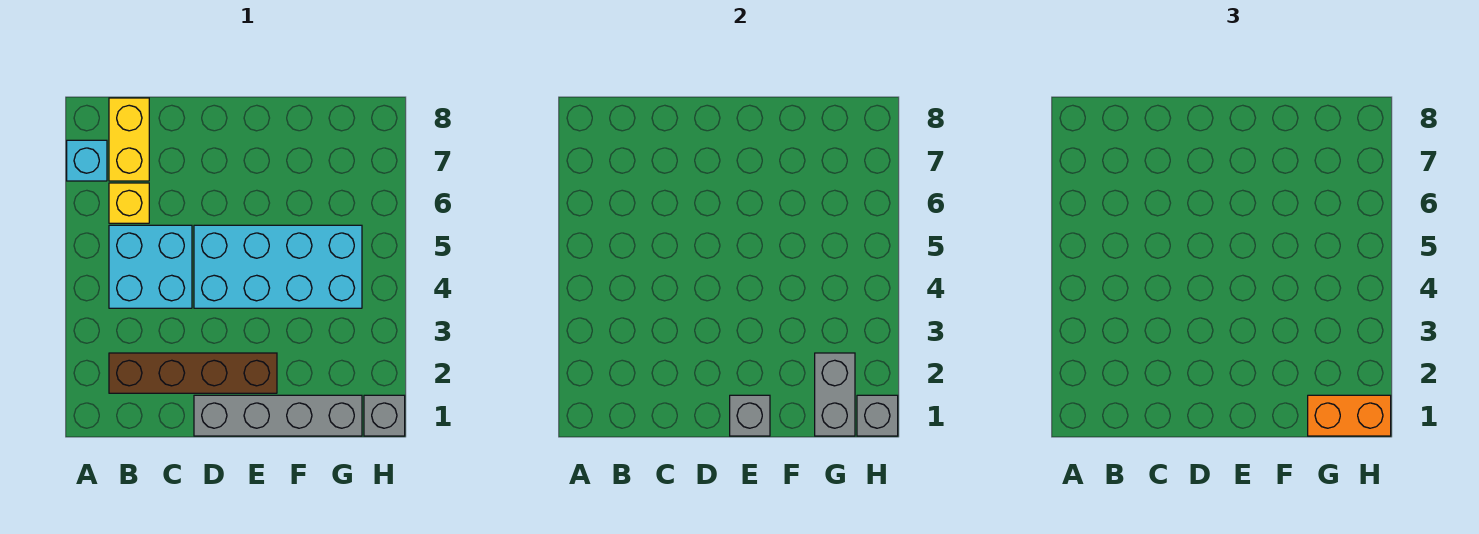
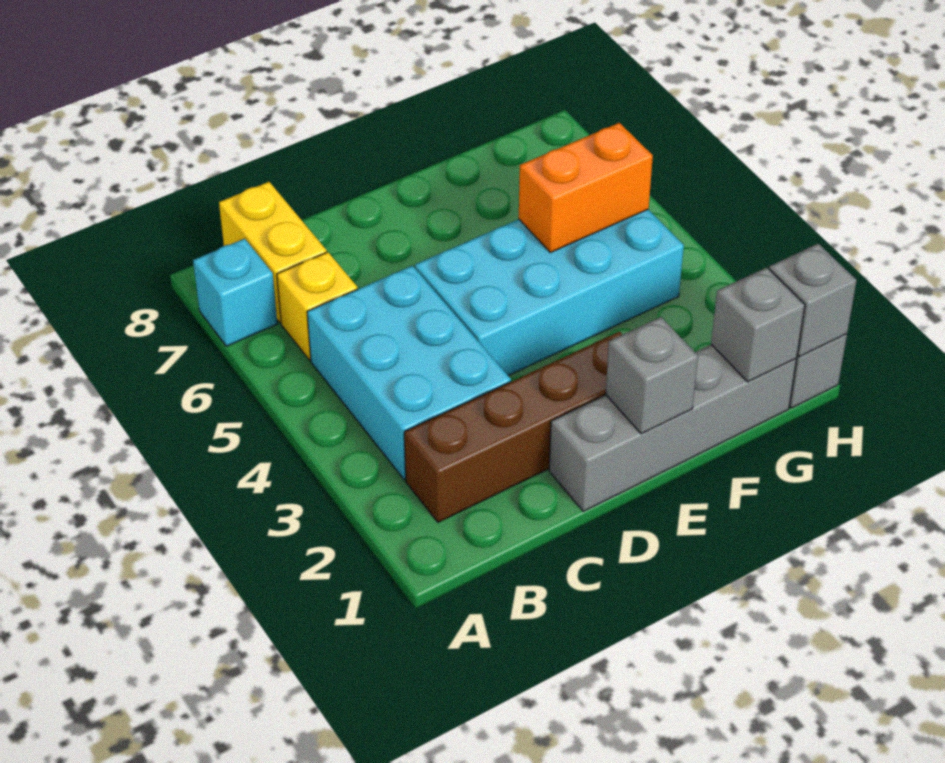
cyan 2x2 brick [109,225,192,308] -> cyan 2x3 brick [307,266,511,480]
grey 1x2 brick [815,353,855,436] -> grey 1x1 brick [711,268,805,382]
orange 1x2 brick [1308,395,1391,436] -> orange 1x2 brick moved to [519,123,653,253]

